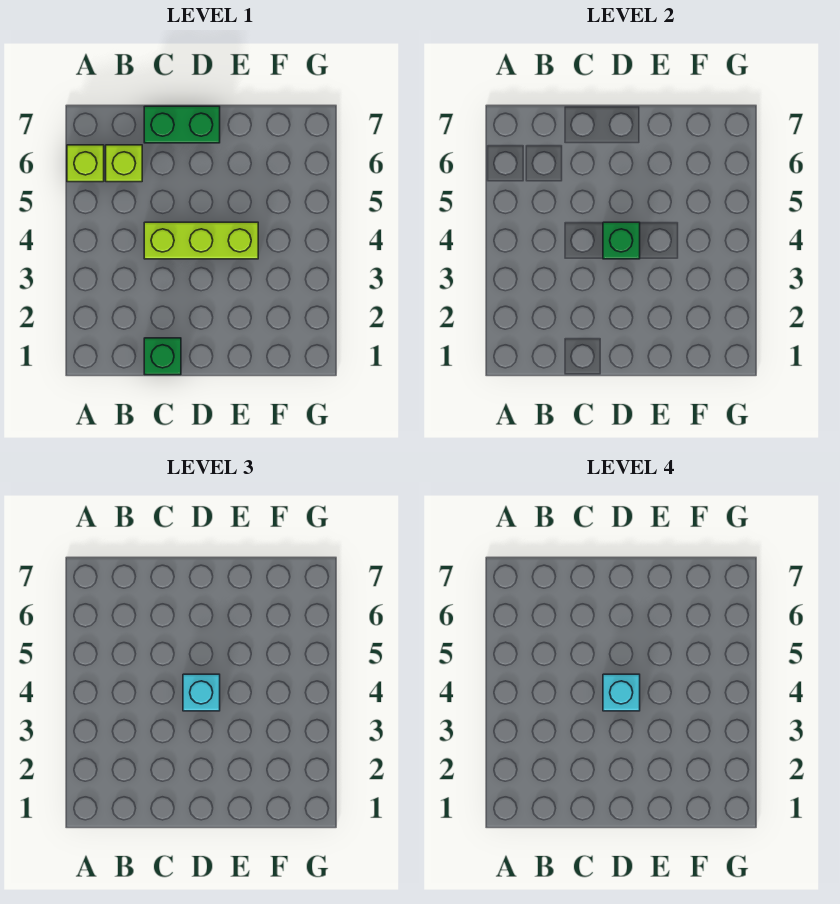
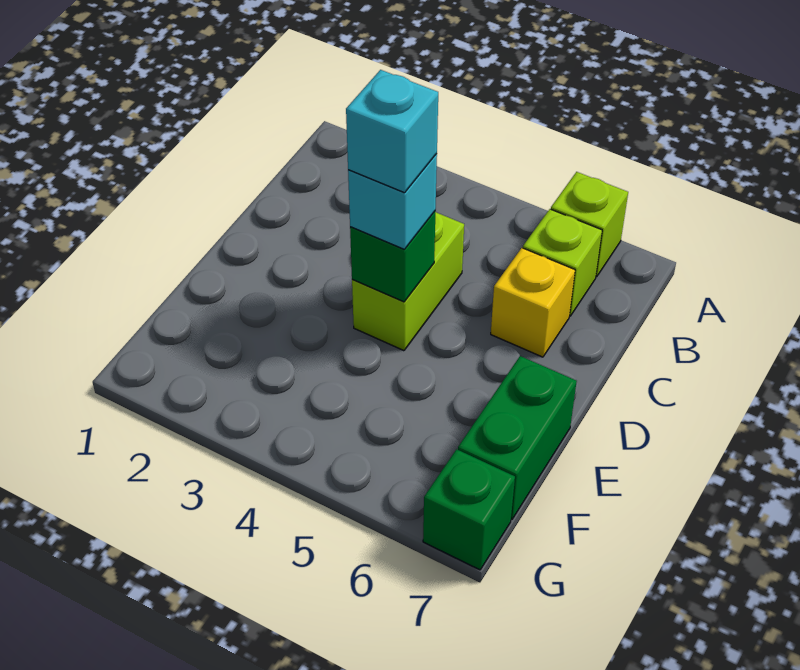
green 1x1 brick [144,338,181,375] -> green 1x1 brick moved to [423,449,515,570]
lime 1x3 brick [144,222,258,259] -> lime 1x2 brick [352,212,464,351]
none -> yellow 1x1 brick [491,248,575,357]
green 1x2 brick [144,106,220,143] -> green 1x2 brick moved to [458,356,577,519]

